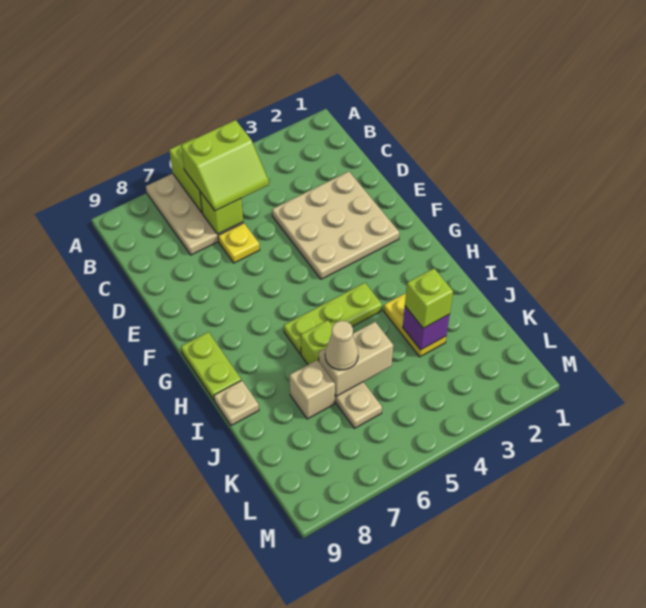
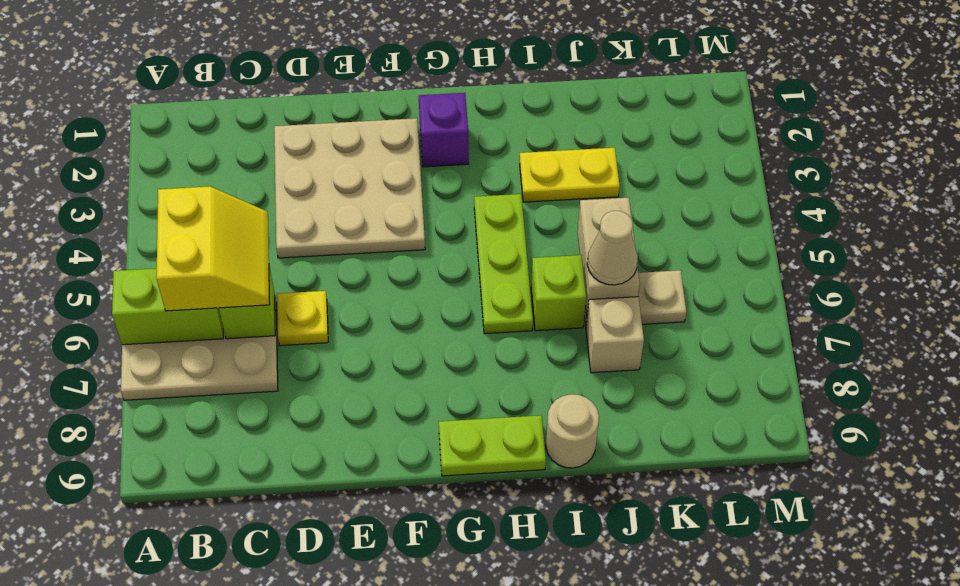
lime 2x2 slope [181,120,269,211] -> yellow 2x2 slope [156,186,270,311]
tan 1x1 plate [214,380,259,426] -> tan 1x1 round brick [546,394,599,468]
purple 1x1 brick [403,306,450,350] -> purple 1x1 brick moved to [419,93,469,167]
lime 1x1 brick [405,269,453,328] -> none

